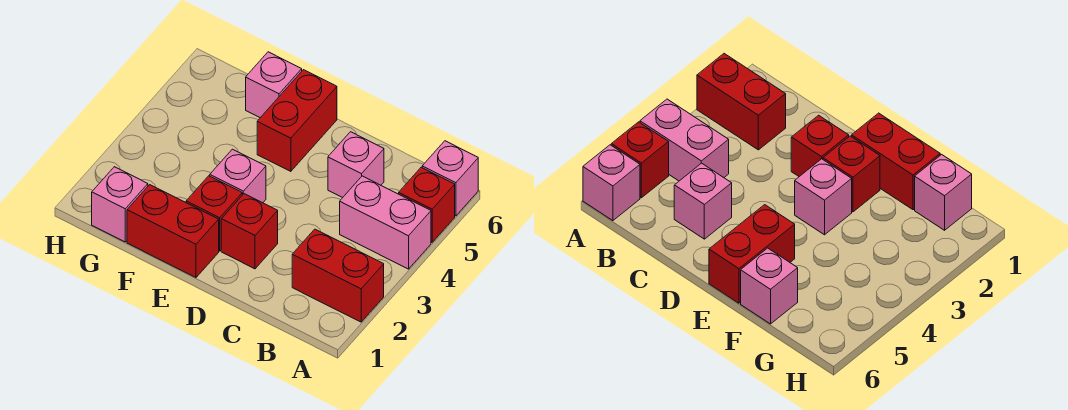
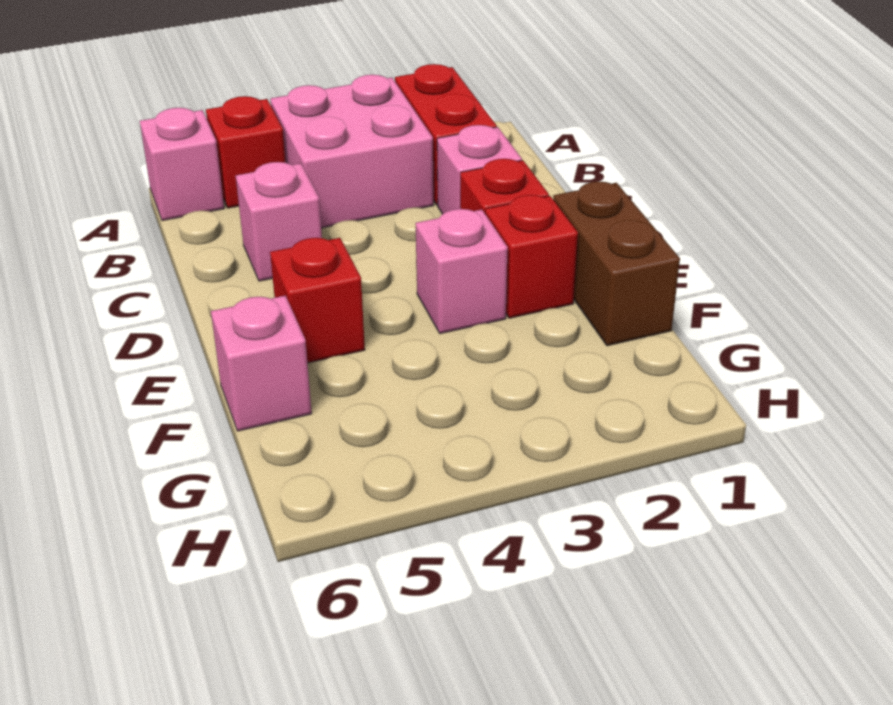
pink 1x2 brick [340,176,431,269] -> pink 2x2 brick [270,75,434,228]
red 1x2 brick [127,185,219,277] -> brown 1x2 brick [553,181,680,346]
red 1x2 brick [257,70,337,171] -> red 1x1 brick [270,238,365,363]
pink 1x1 brick [92,167,148,242] -> pink 1x1 brick moved to [437,125,522,214]

